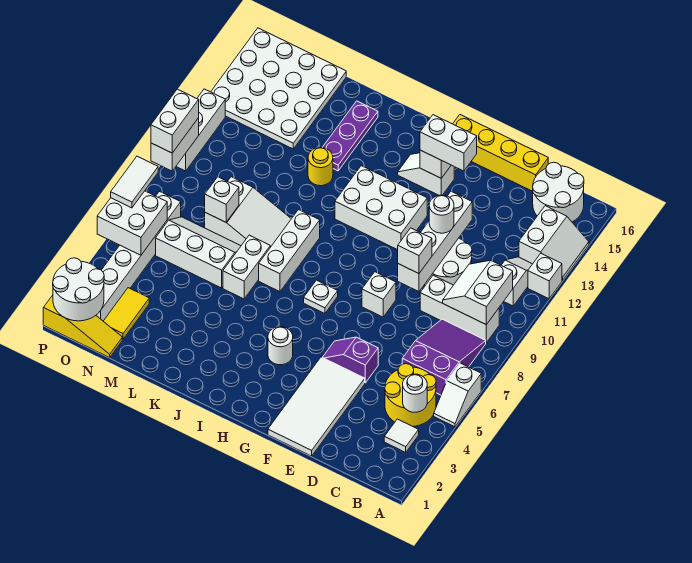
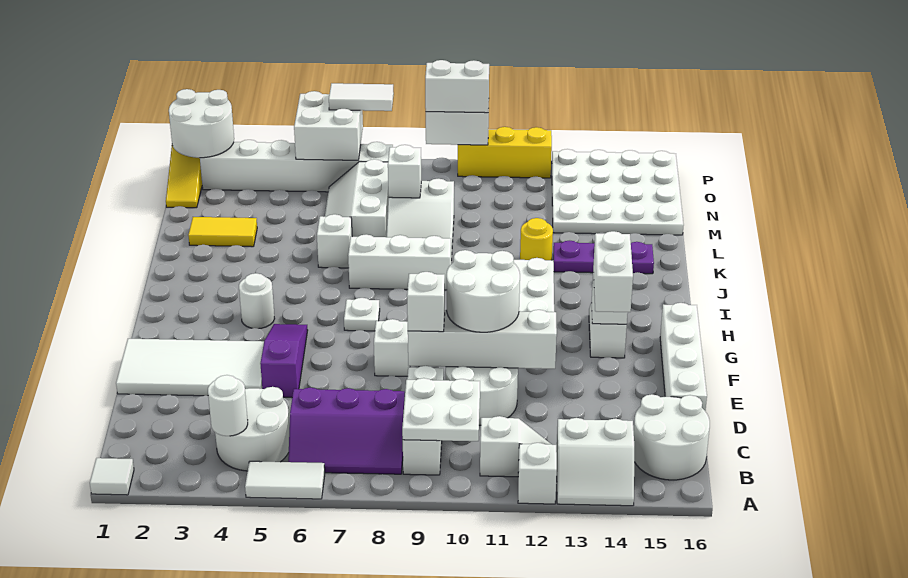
white 1x2 slope [434,363,481,427] -> white 1x2 tile [245,461,325,499]
white 1x1 tile [384,419,419,452] -> white 1x1 tile moved to [90,458,134,495]
yellow 2x2 round brick [385,364,436,426] -> white 2x2 round brick [215,387,289,471]
purple 2x3 slope [402,319,486,395] -> purple 2x3 slope turned to [288,388,405,474]
white 2x2 slope [443,260,513,325] -> white 2x2 plate [402,378,480,441]
yellow 1x4 brick [453,115,548,191] -> white 1x4 brick [660,303,707,411]
purple 1x2 slope [323,337,378,383] -> purple 1x3 slope [260,324,308,397]
white 1x1 round brick [429,195,454,233] -> white 2x2 round brick [447,250,520,332]
white 1x2 brick [223,235,270,299] -> white 1x1 brick [317,214,352,268]
white 2x3 slope [156,217,241,288] -> white 2x3 slope turned to [325,159,389,237]
yellow 1x2 tile [103,288,149,339] -> yellow 1x2 tile moved to [188,217,257,247]
white 1x3 brick [176,89,225,171] -> yellow 1x3 brick [458,127,552,178]

